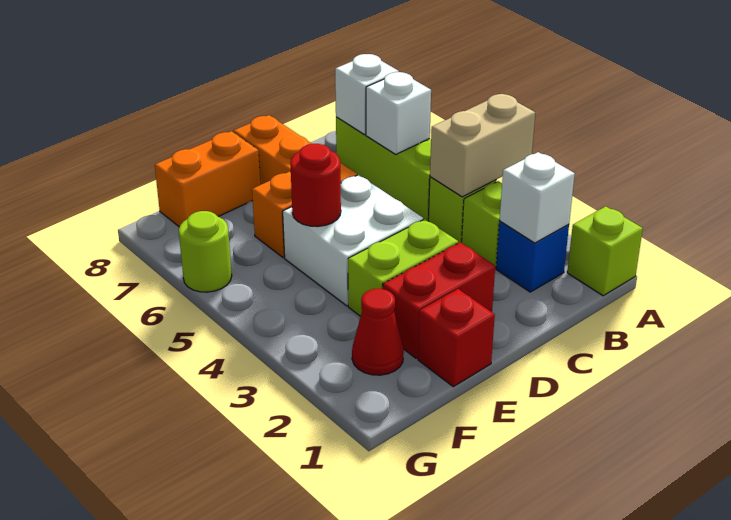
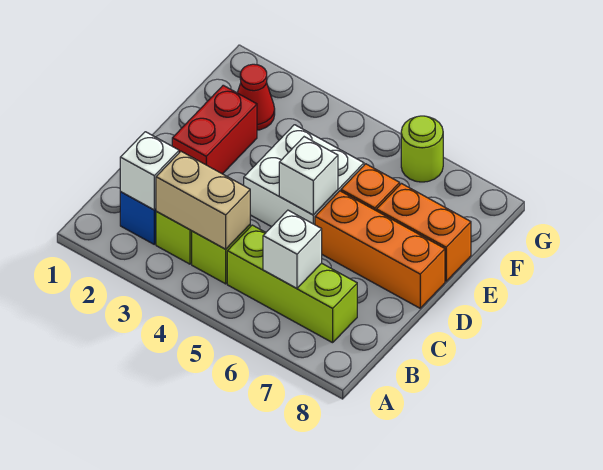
lime 1x1 brick [567,206,643,296] -> none
tan 1x2 brick [430,94,535,197] -> tan 1x2 brick turned to [156,151,250,249]
white 1x1 brick [335,54,399,135] -> white 1x1 brick moved to [279,137,338,215]
lime 1x2 brick [348,219,458,316] -> none
red 1x1 brick [418,289,495,387] -> none
red 1x1 round brick [290,144,341,227] -> none
orange 1x2 brick [155,131,260,227] -> orange 1x2 brick turned to [377,184,471,281]

